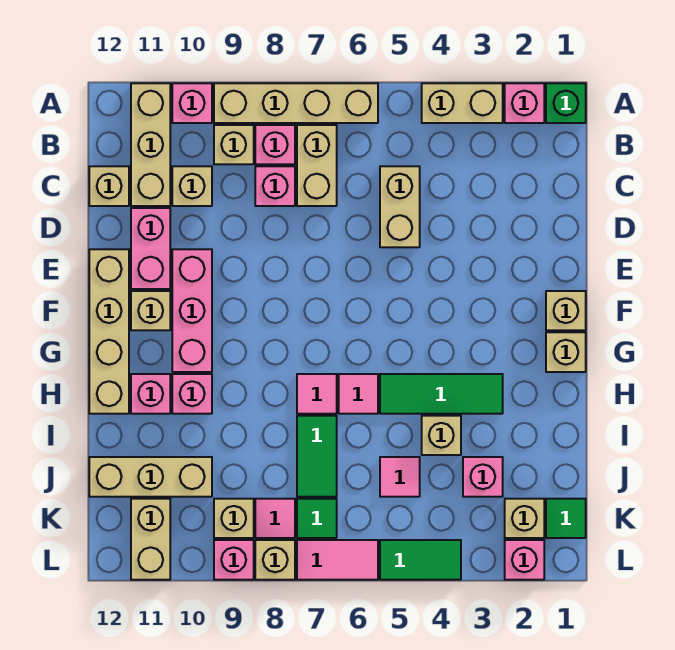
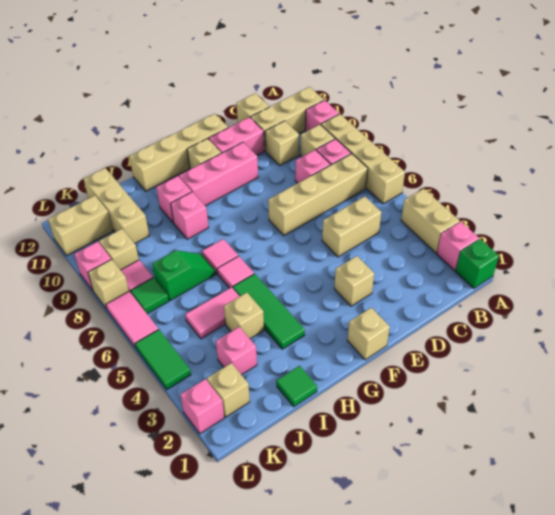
tan 1x2 brick [297,125,337,206] -> tan 1x4 brick [268,154,368,235]
tan 1x1 brick [546,332,586,372] -> tan 1x1 brick moved to [334,256,374,306]
pink 1x1 brick [131,374,170,414] -> pink 1x1 brick moved to [171,192,209,239]
green 1x2 tile [297,416,337,497] -> green 1x2 slope [152,250,216,301]
pink 1x1 tile [380,457,420,497] -> pink 1x2 tile [185,287,240,339]
green 1x1 tile [546,499,586,538] -> green 1x1 tile moved to [276,366,317,407]

